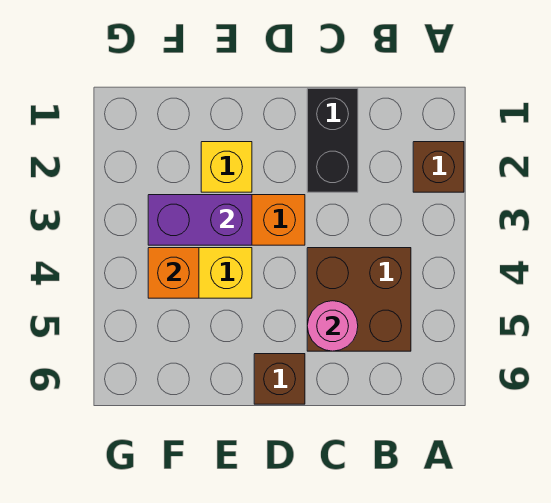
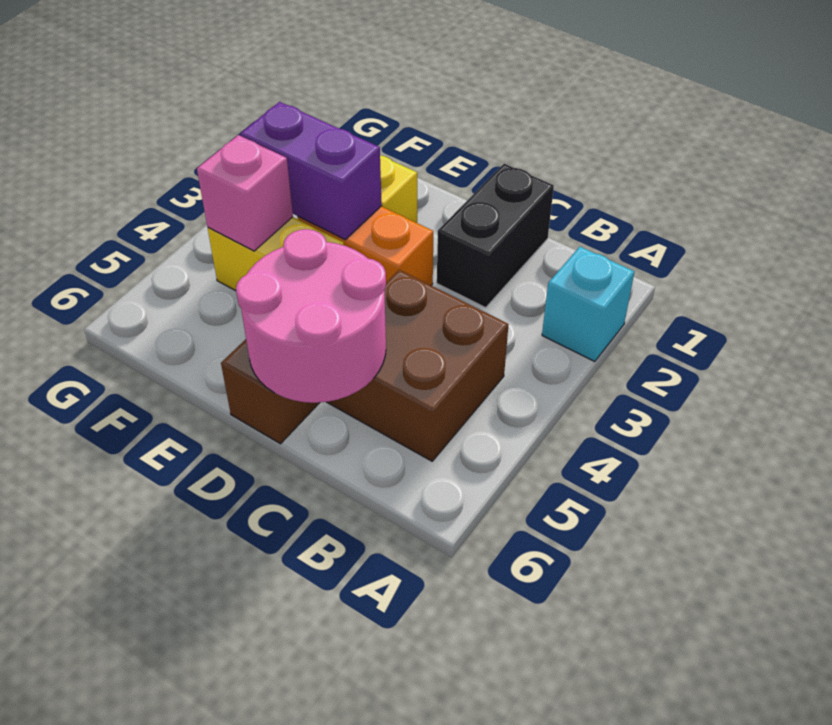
brown 1x1 brick [413,142,464,192] -> cyan 1x1 brick [542,247,634,362]
pink 1x1 round brick [307,301,358,351] -> pink 2x2 round brick [236,229,386,403]
orange 1x1 brick [148,248,199,298] -> pink 1x1 brick [197,135,293,251]

